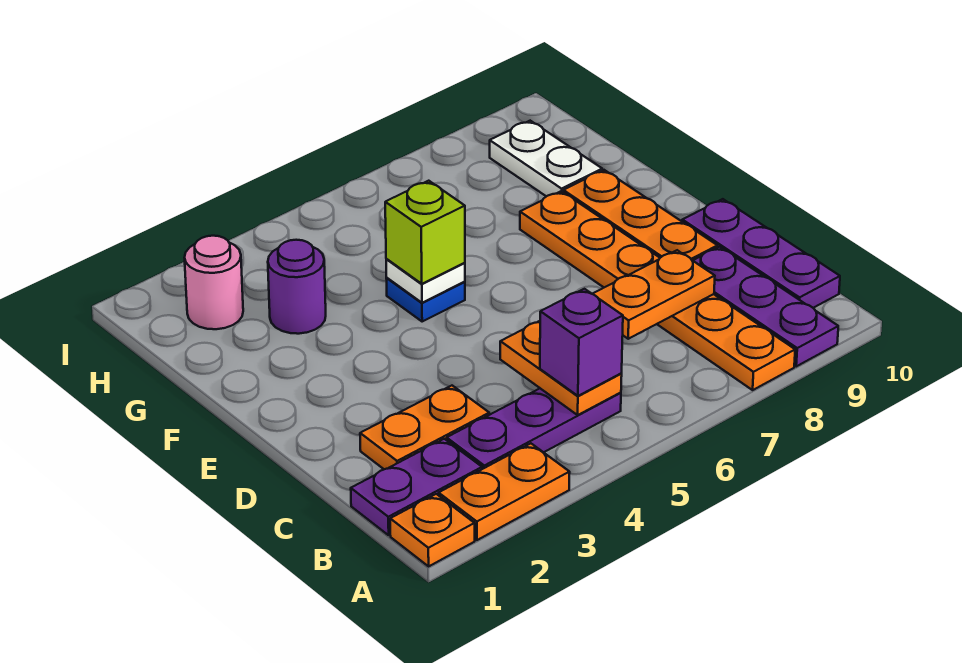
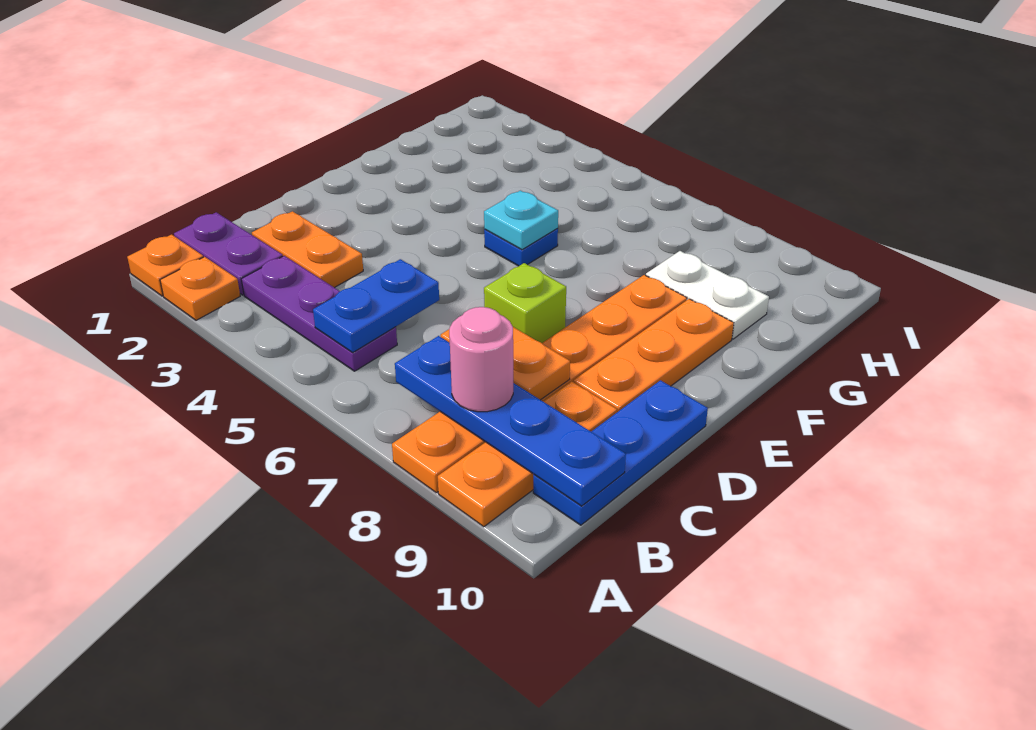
orange 1x2 plate [439,444,570,540] -> orange 1x1 plate [160,257,240,320]
purple 1x3 plate [693,247,838,366] -> orange 1x3 plate [438,382,617,527]
orange 1x2 plate [500,321,622,415] -> blue 1x2 plate [313,259,439,352]
purple 1x1 brick [540,289,623,396] -> none
none -> blue 1x4 plate [395,336,626,506]
purple 1x3 plate [682,199,840,308] -> blue 1x3 plate [533,380,708,525]
white 1x1 plate [386,259,465,303] -> cyan 1x1 plate [484,191,558,250]
lime 1x1 brick [385,181,465,284] -> lime 1x1 brick moved to [484,263,566,343]
purple 1x1 round brick [268,240,326,334] -> none
white 1x2 plate [490,121,602,196] -> white 1x2 plate turned to [646,251,769,339]
pink 1x1 round brick [184,236,243,329] -> pink 1x1 round brick moved to [449,307,513,412]

